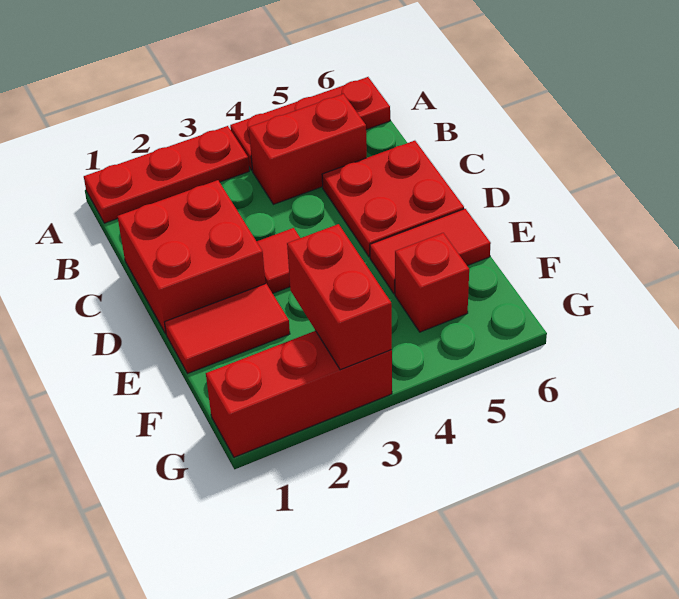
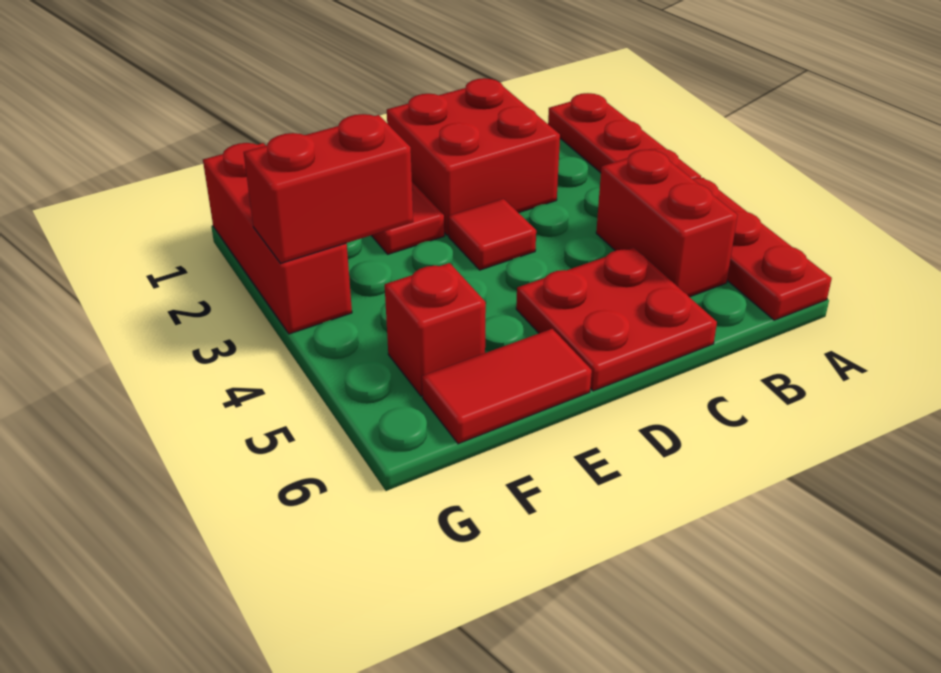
red 1x2 tile [370,209,491,294] -> red 1x2 tile turned to [422,329,592,444]

